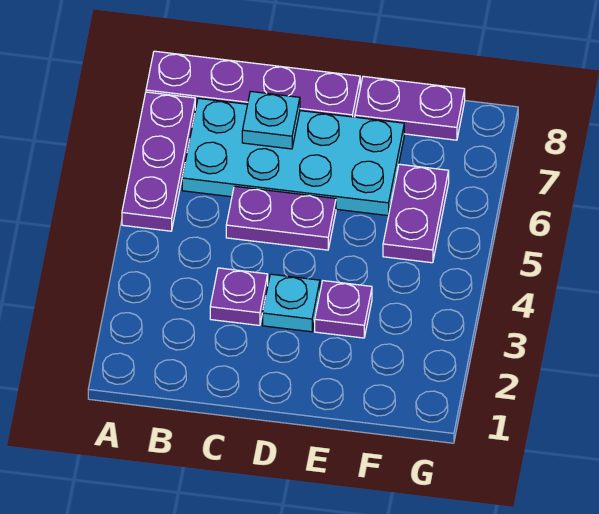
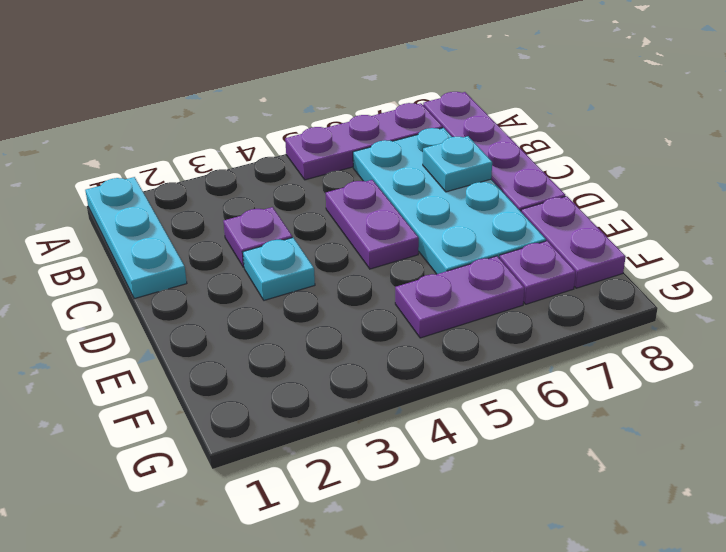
none -> cyan 1x3 plate [85,177,187,299]
purple 1x1 plate [315,281,372,338] -> purple 1x1 plate moved to [499,241,576,304]

